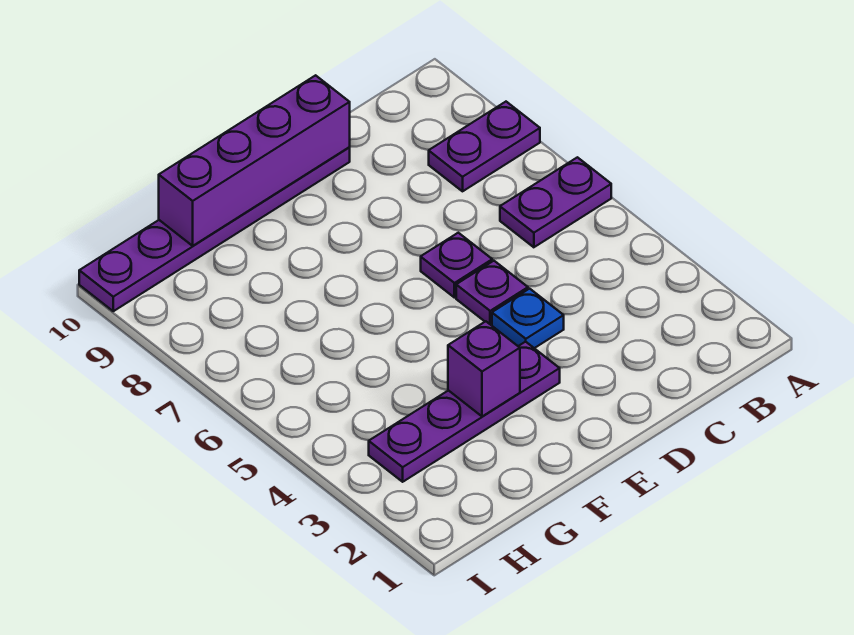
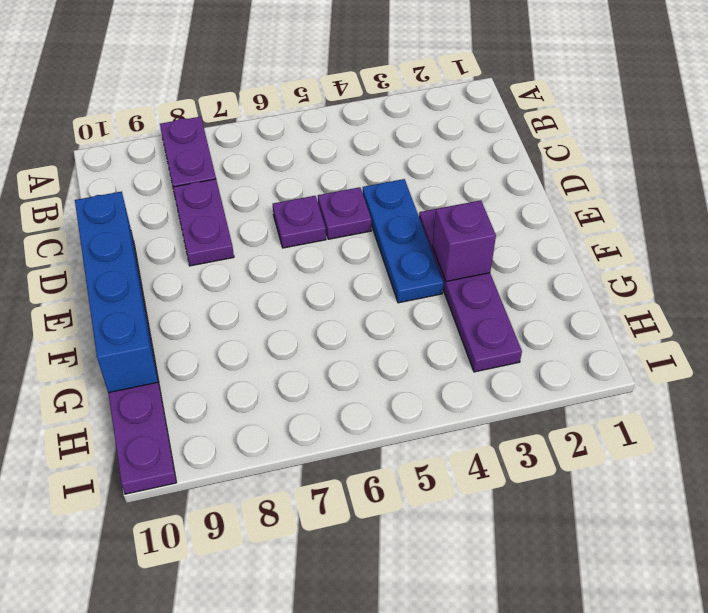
purple 1x2 plate [500,157,611,247] -> purple 1x2 plate moved to [173,179,234,266]
blue 1x1 plate [492,289,564,348] -> blue 1x3 plate [363,179,443,303]
purple 1x4 brick [159,75,350,246] -> blue 1x4 brick [75,191,158,393]

